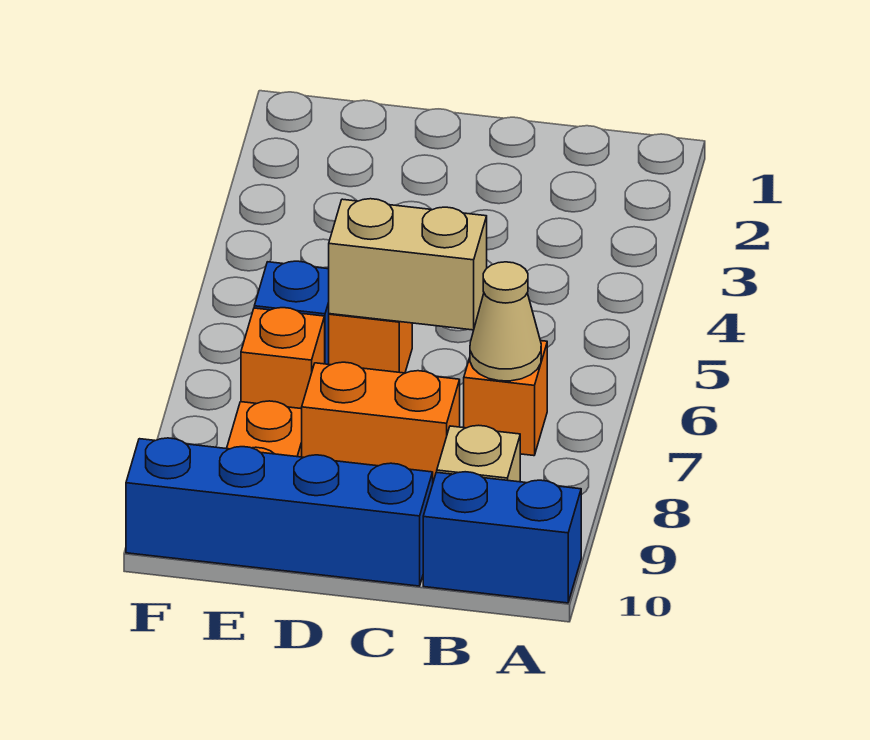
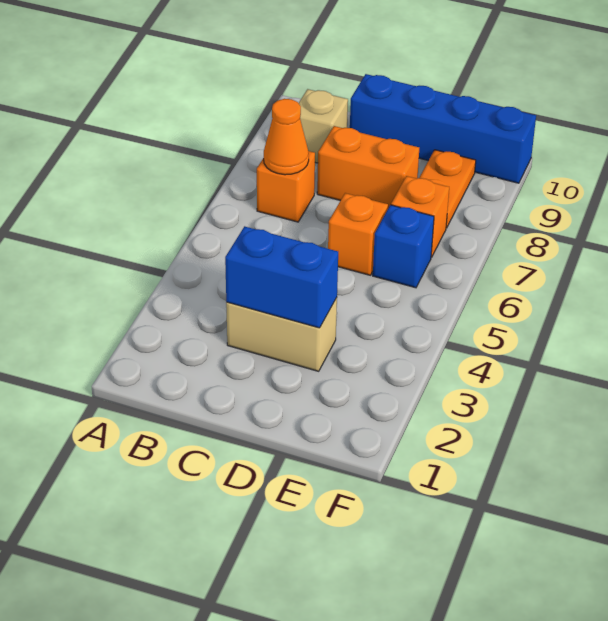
blue 1x2 brick [423,472,581,603] -> blue 1x2 brick moved to [225,226,338,328]
tan 1x1 cone [470,262,541,381] -> orange 1x1 cone [264,99,309,175]
tan 1x2 brick [329,199,487,330] -> tan 1x2 brick moved to [226,298,337,371]

